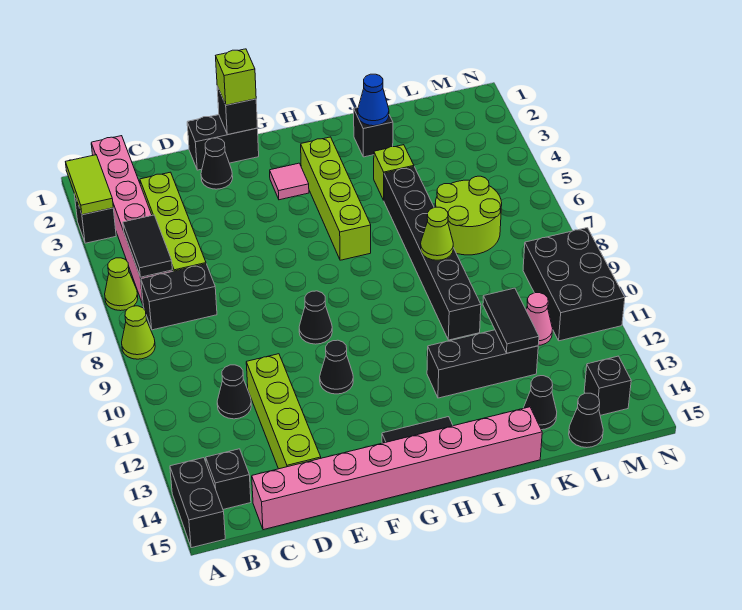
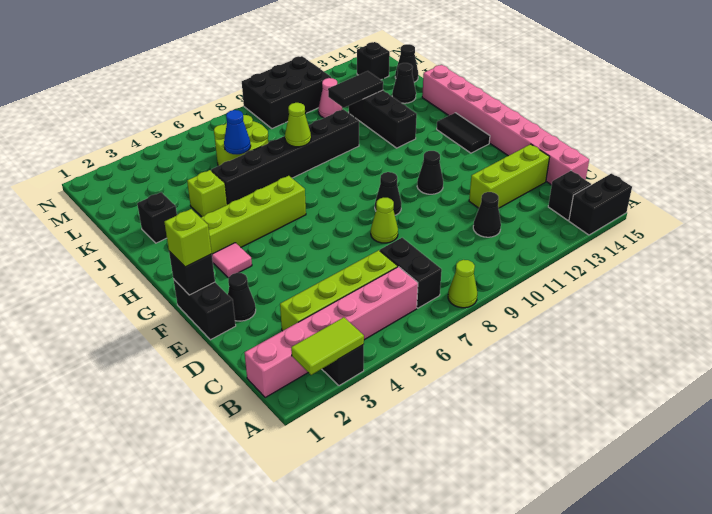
lime 1x1 cone [105,258,138,311] -> lime 1x1 cone moved to [371,198,398,243]
black 1x2 tile [123,215,172,277] -> none
lime 1x4 brick [246,354,321,469] -> lime 1x3 brick [469,144,550,208]
blue 1x1 cone [358,74,389,126] -> blue 1x1 cone moved to [224,110,251,154]

